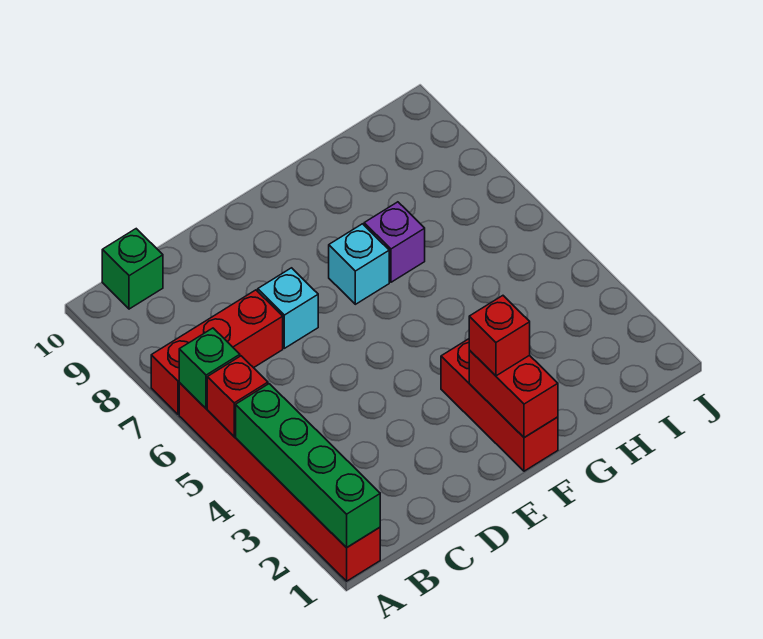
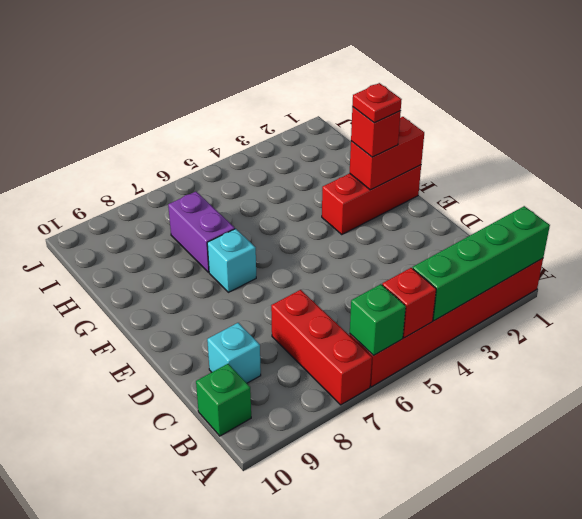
cyan 1x1 brick [258,268,318,348] -> cyan 1x1 brick moved to [207,323,261,383]
none -> red 1x1 plate [352,83,402,123]
purple 1x1 brick [364,202,425,282] -> purple 1x2 brick [168,192,235,272]

